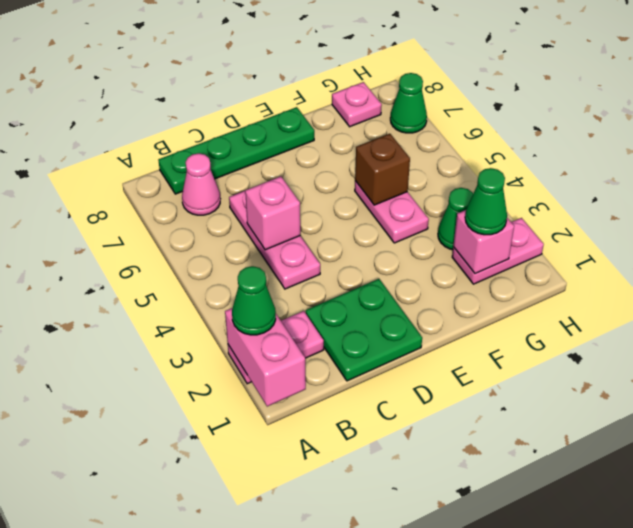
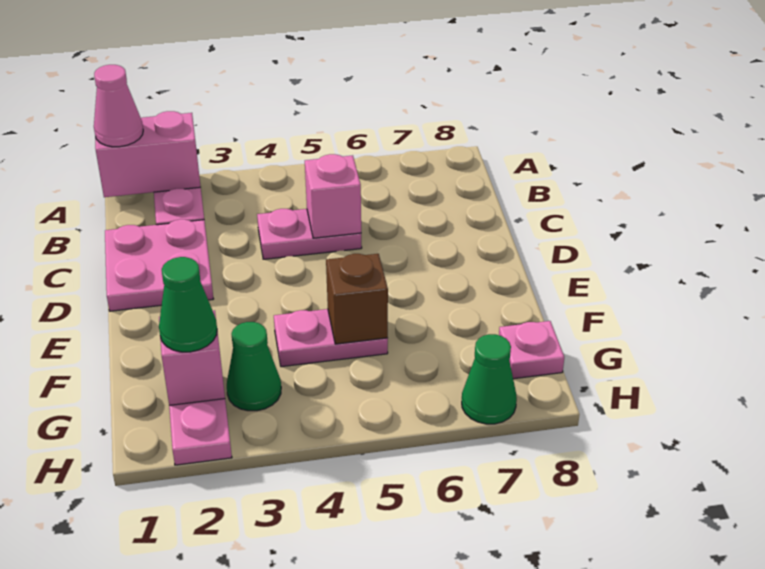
green 1x1 cone [232,266,276,335] -> none
pink 1x1 cone [182,153,220,215] -> pink 1x1 cone moved to [94,65,143,147]
green 1x4 plate [158,107,314,194] -> none
green 2x2 plate [306,279,422,381] -> pink 2x2 plate [105,219,213,311]
pink 1x3 plate [229,191,320,289] -> pink 1x2 plate [257,209,362,259]

